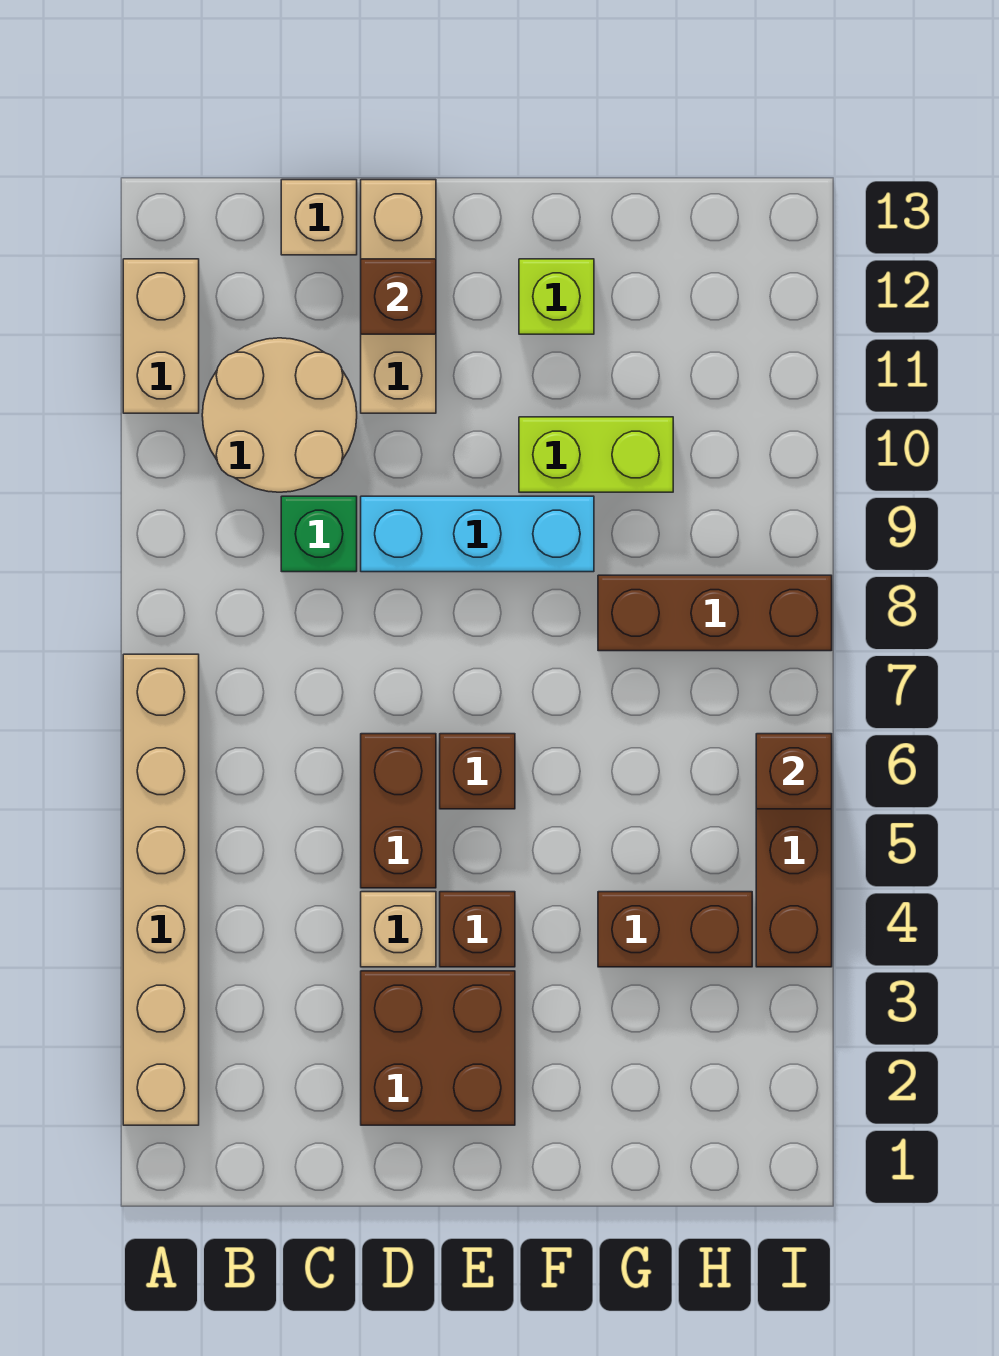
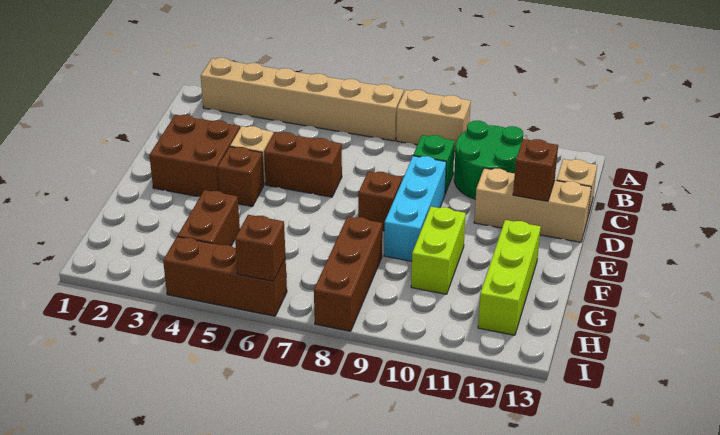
tan 1x2 brick [123,259,199,413] -> tan 1x2 brick moved to [396,90,471,151]
tan 2x2 round brick [202,338,357,492] -> green 2x2 round brick [454,121,523,199]
brown 1x1 brick [440,734,515,809] -> brown 1x1 brick moved to [358,171,402,231]
lime 1x1 brick [519,259,594,334] -> lime 1x3 brick [478,220,541,335]

